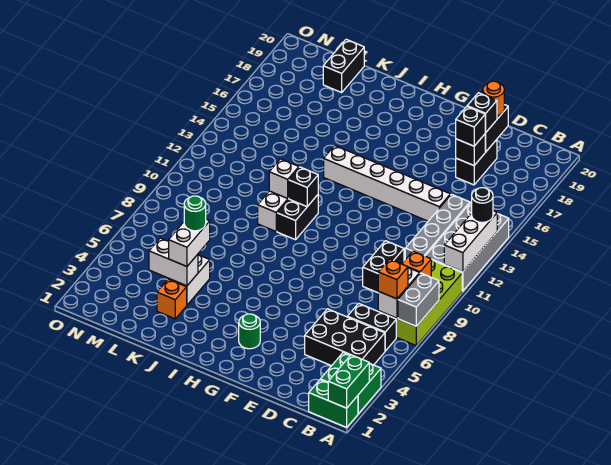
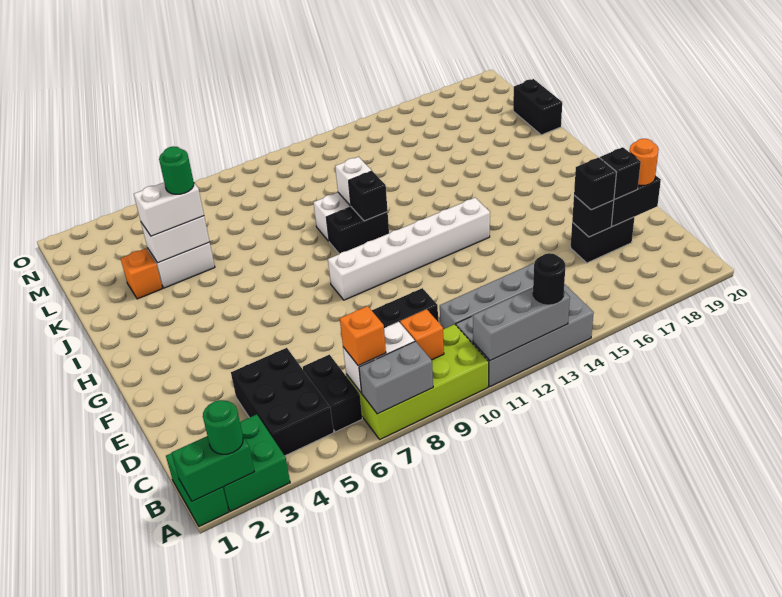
white 1x3 brick [444,211,497,272] -> grey 1x3 brick [473,288,570,361]
white 1x6 brick [324,146,450,221] -> white 1x6 brick turned to [328,198,490,300]
green 1x1 round brick [239,314,260,349] -> green 1x1 round brick moved to [203,400,243,454]
white 1x2 brick [149,238,198,286] -> white 1x2 brick turned to [141,216,210,263]
black 1x2 brick [323,39,364,92] -> black 1x2 brick turned to [513,79,562,135]

